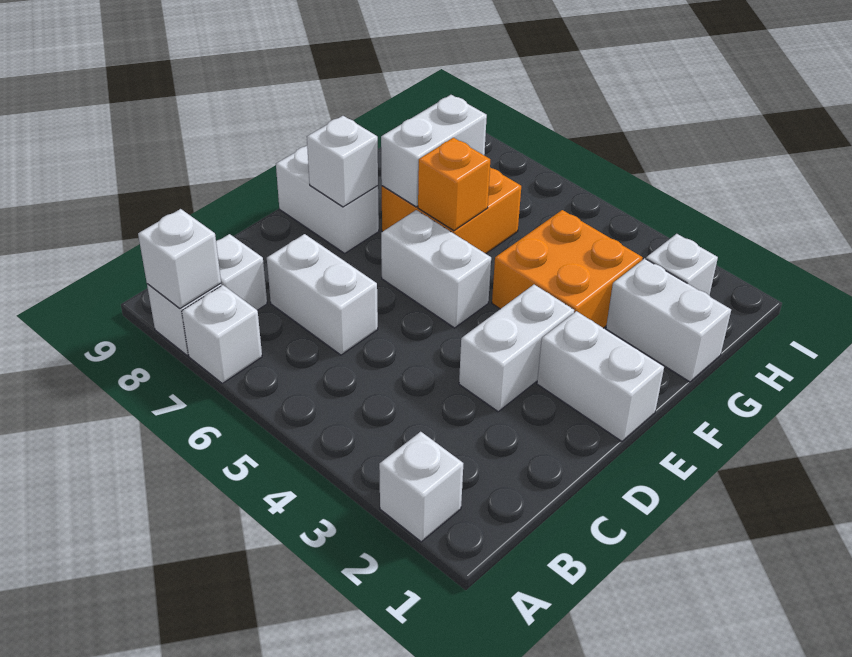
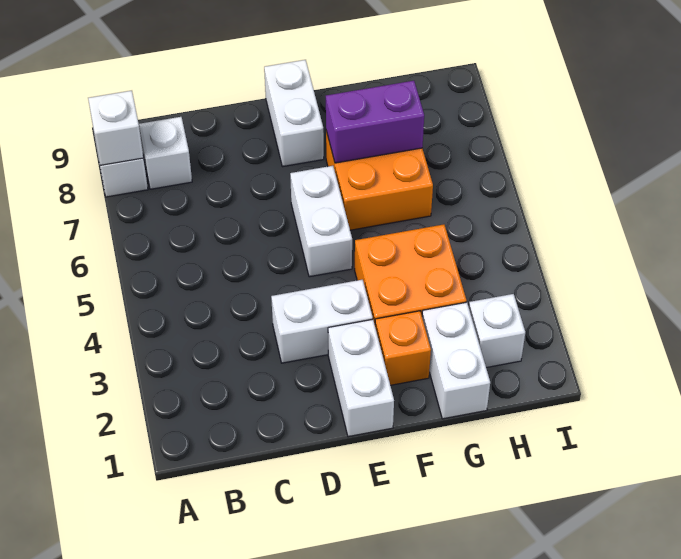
white 1x1 brick [379,432,463,542] -> none
white 1x1 brick [182,285,262,383] -> none
white 1x2 brick [267,234,378,355] -> none
white 1x1 brick [307,116,378,207] -> none
orange 1x1 brick [418,138,490,231] -> orange 1x1 brick moved to [375,311,431,385]
white 1x2 brick [381,95,487,207] -> purple 1x2 brick [326,81,424,163]

